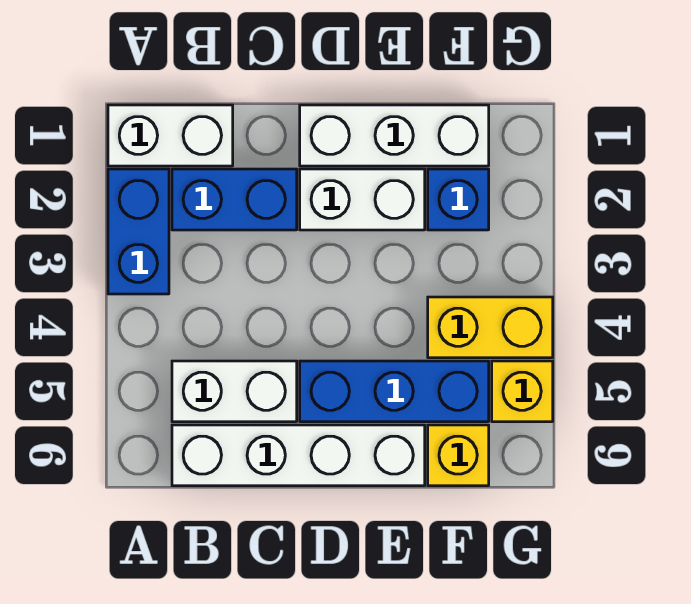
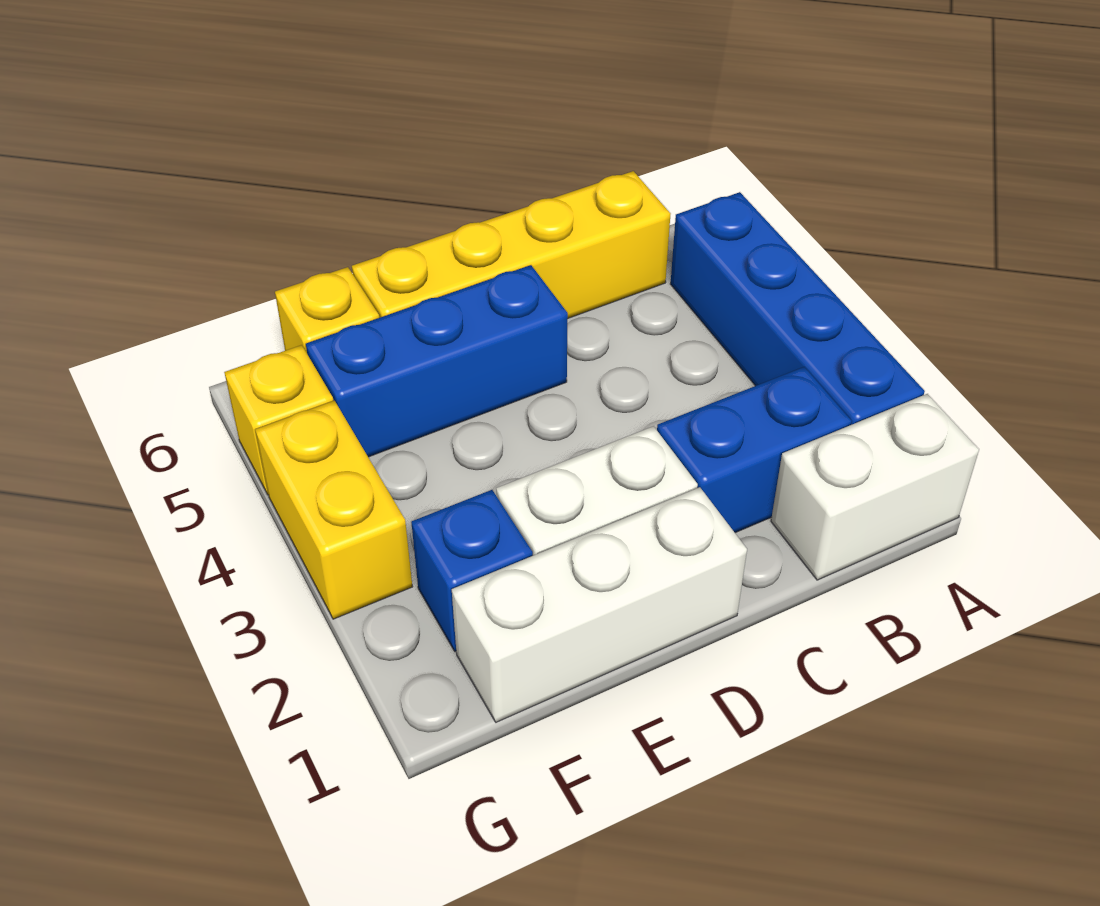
blue 1x2 brick [108,169,169,294] -> blue 1x4 brick [671,192,925,425]
white 1x2 brick [172,361,297,422] -> none
white 1x4 brick [172,425,425,486] -> yellow 1x4 brick [352,171,670,319]
yellow 1x2 brick [428,297,553,358] -> yellow 1x2 brick turned to [255,401,412,619]

